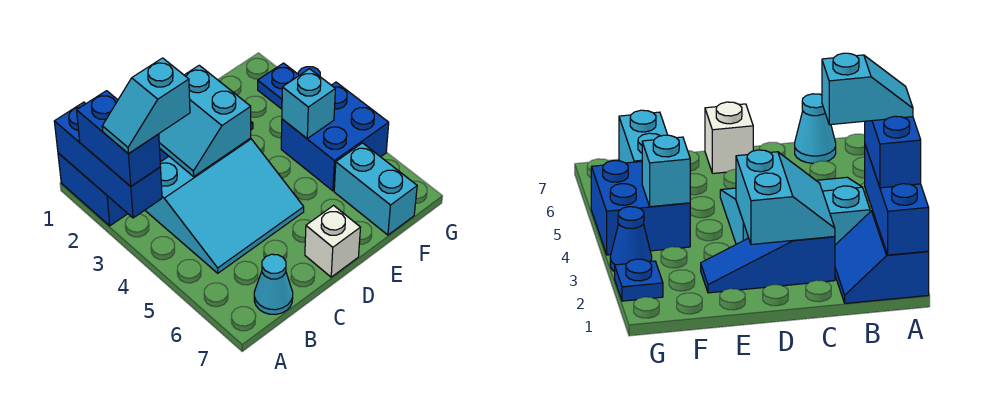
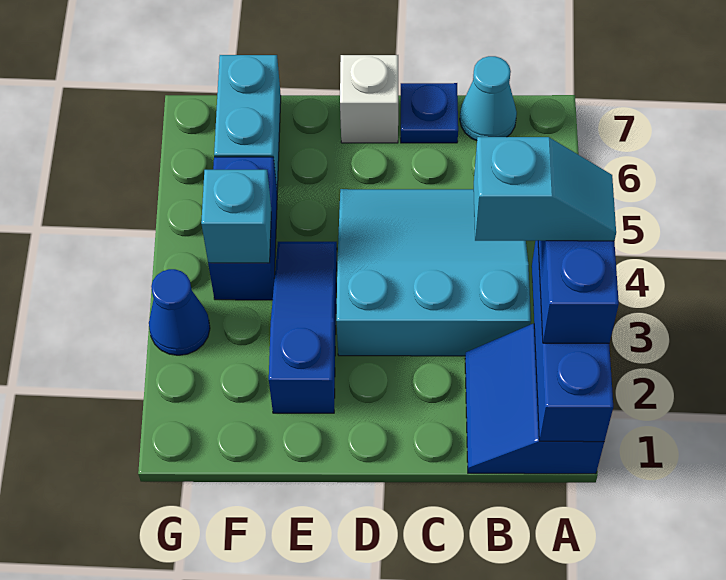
blue 1x3 slope [701,237,835,293] -> blue 1x3 slope turned to [269,242,337,413]
cyan 2x2 slope [159,65,251,177] -> none
blue 2x2 brick [281,82,389,191] -> blue 1x2 brick [208,157,277,300]
blue 1x1 plate [258,63,298,109] -> blue 1x1 plate moved to [401,83,458,143]

